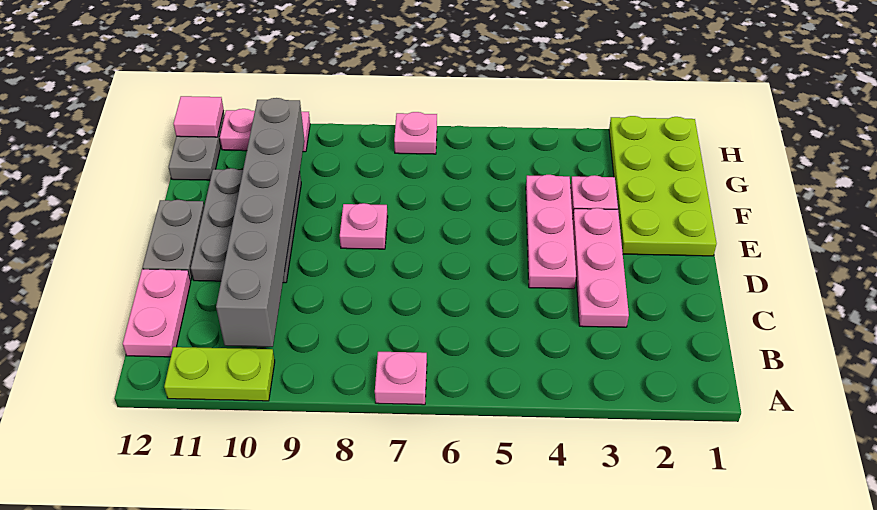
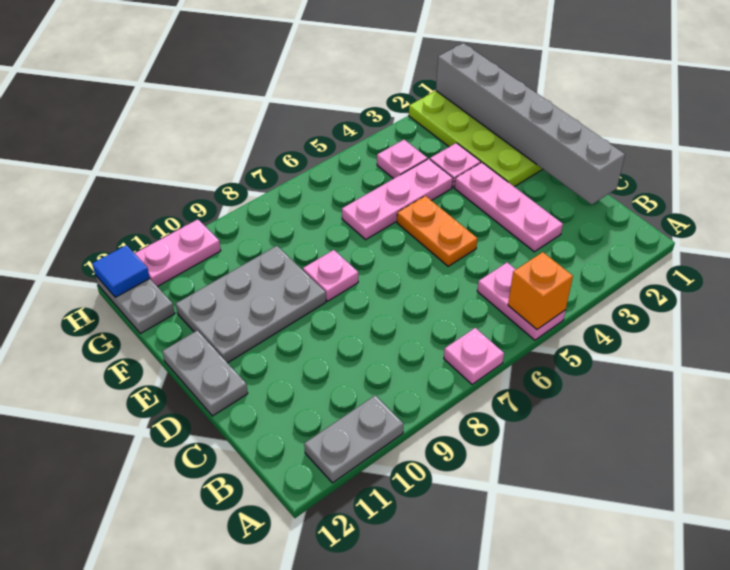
none -> orange 1x1 brick [508,252,573,329]
lime 1x2 plate [164,347,275,401] -> grey 1x2 plate [304,395,404,483]
grey 1x6 brick [216,98,304,347] -> grey 1x6 brick moved to [436,43,625,205]
pink 1x2 plate [123,269,191,357] -> pink 1x2 plate moved to [477,263,566,340]
pink 1x3 plate [526,175,576,289] -> pink 1x3 plate turned to [342,159,453,240]
none -> orange 1x2 plate [397,196,477,266]
grey 2x3 plate [191,168,301,283] -> grey 2x3 plate turned to [176,246,326,363]
pink 1x1 plate [394,112,437,154] -> pink 1x1 plate moved to [377,140,427,179]
pink 1x1 tile [173,96,224,137] -> blue 1x1 tile [92,245,150,297]

